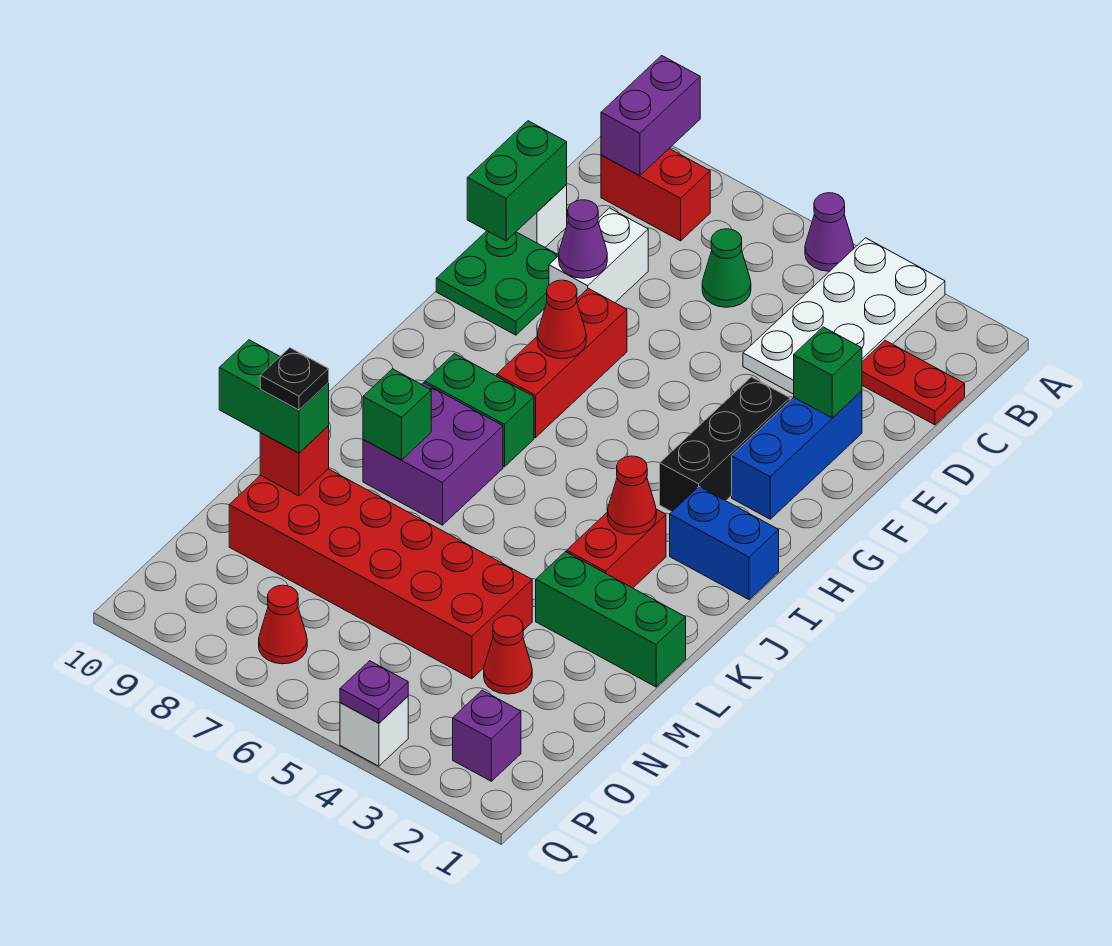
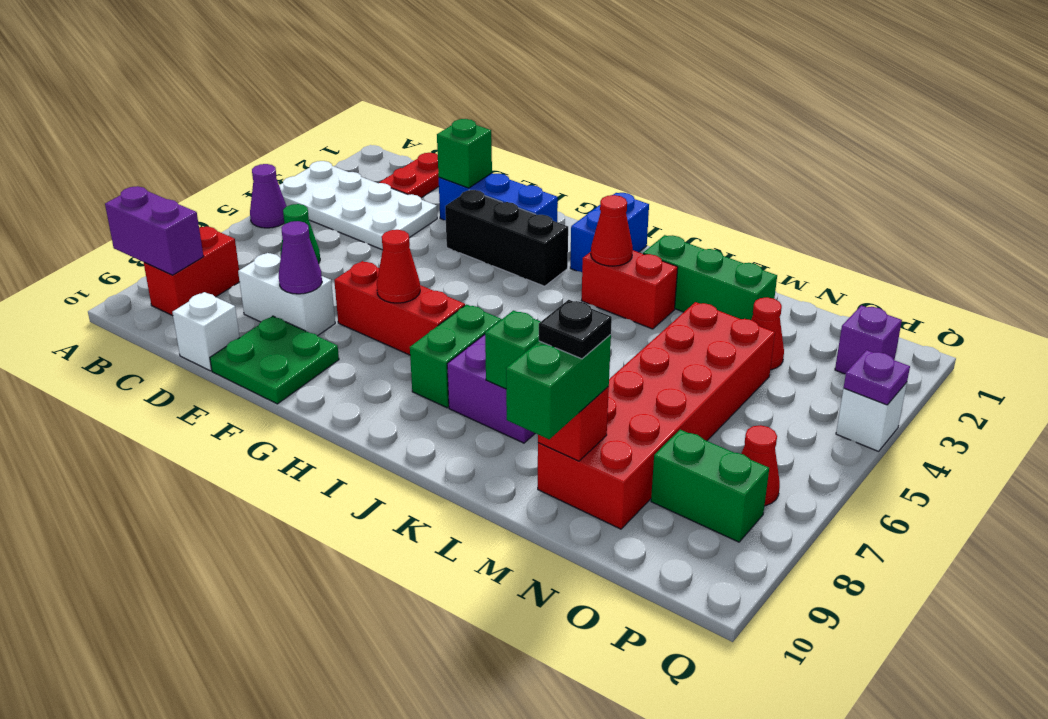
green 1x2 brick [467,121,567,241] -> green 1x2 brick moved to [651,430,769,542]
green 1x3 brick [536,552,686,687] -> green 1x3 brick turned to [643,235,777,320]

